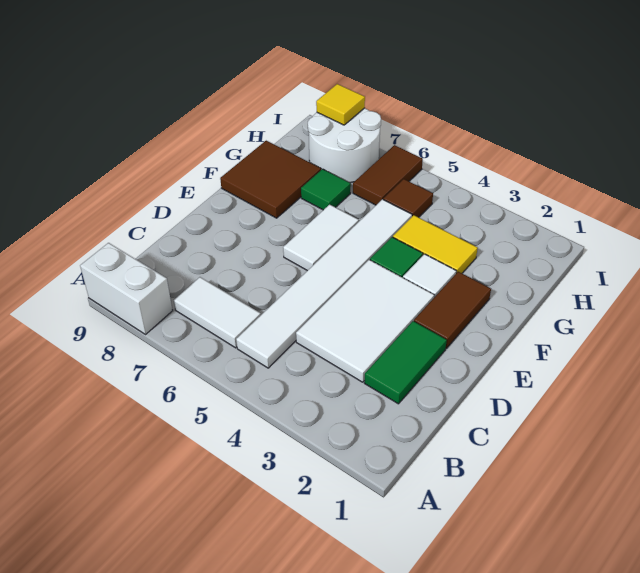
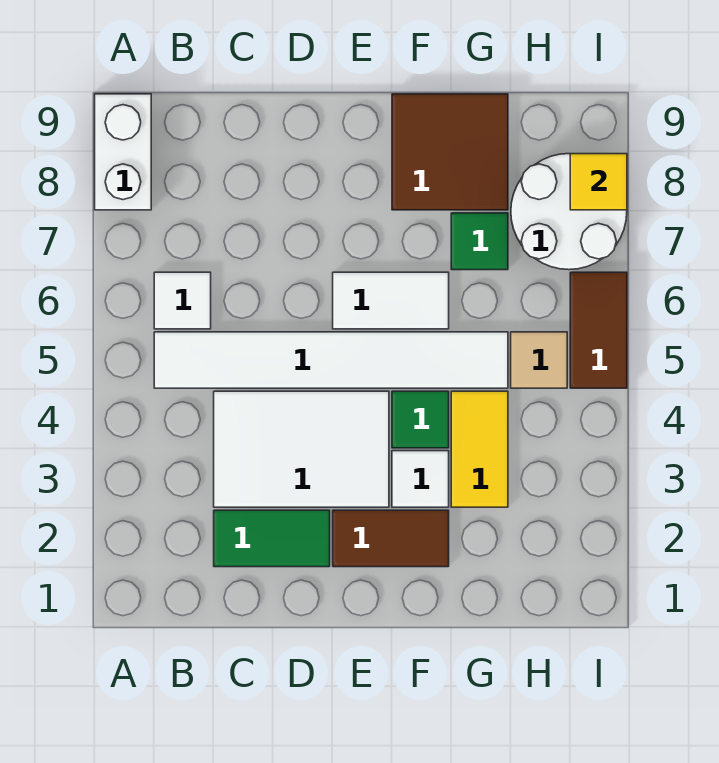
white 1x2 tile [174,277,261,348] -> white 1x1 tile [154,272,211,329]
brown 1x1 tile [383,179,433,217] -> tan 1x1 tile [511,332,567,388]
brown 1x2 tile [353,145,423,205] -> brown 1x2 tile turned to [570,272,627,388]

